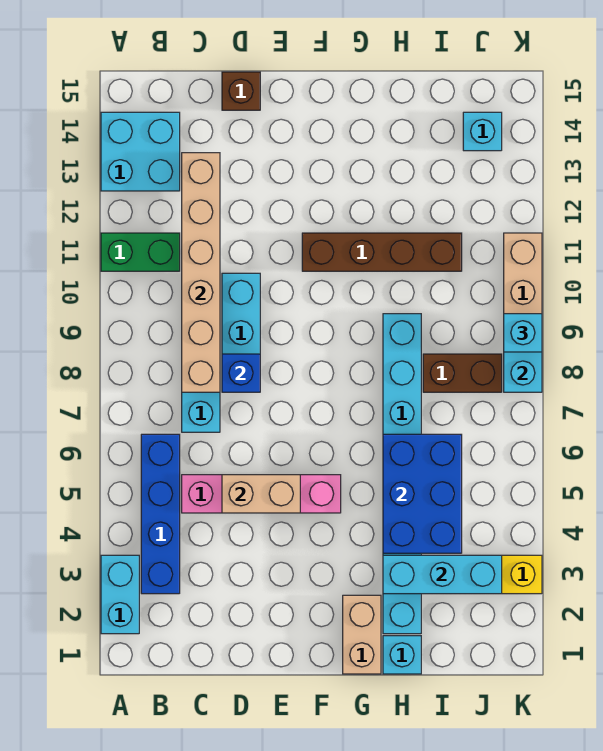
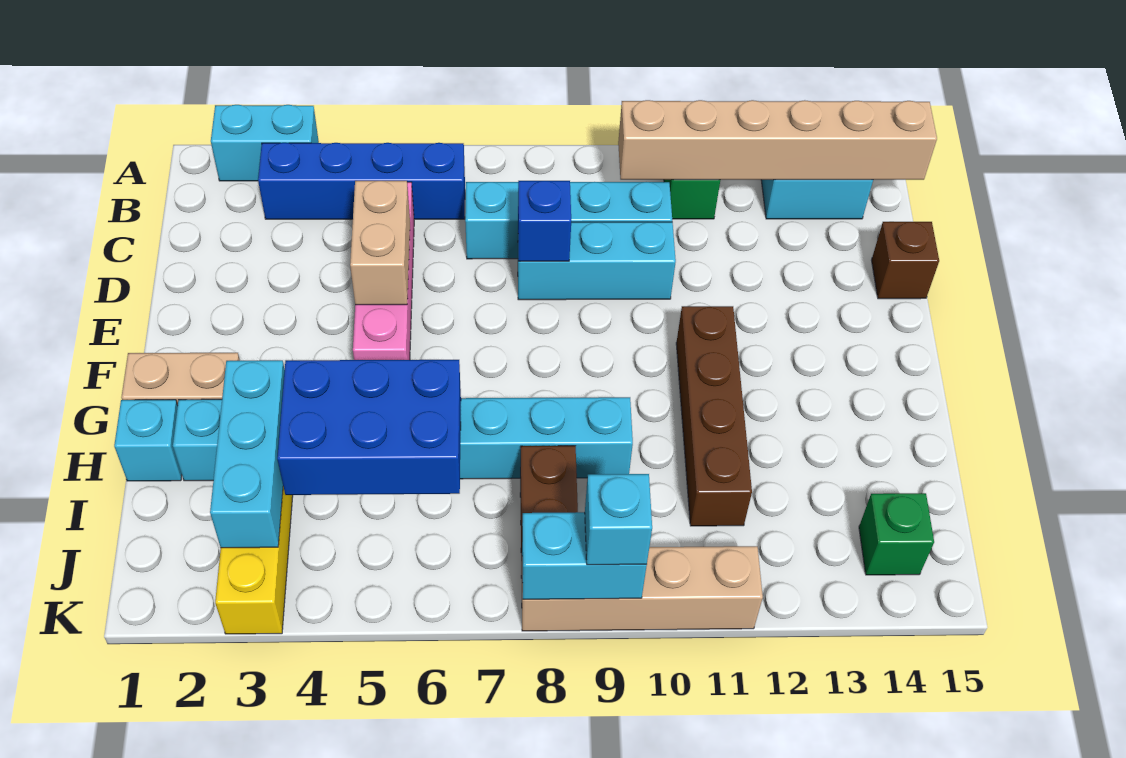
tan 1x6 brick [182,153,220,392] -> tan 1x6 brick moved to [618,100,937,180]
cyan 1x1 brick [463,112,502,151] -> green 1x1 brick [859,493,934,575]

